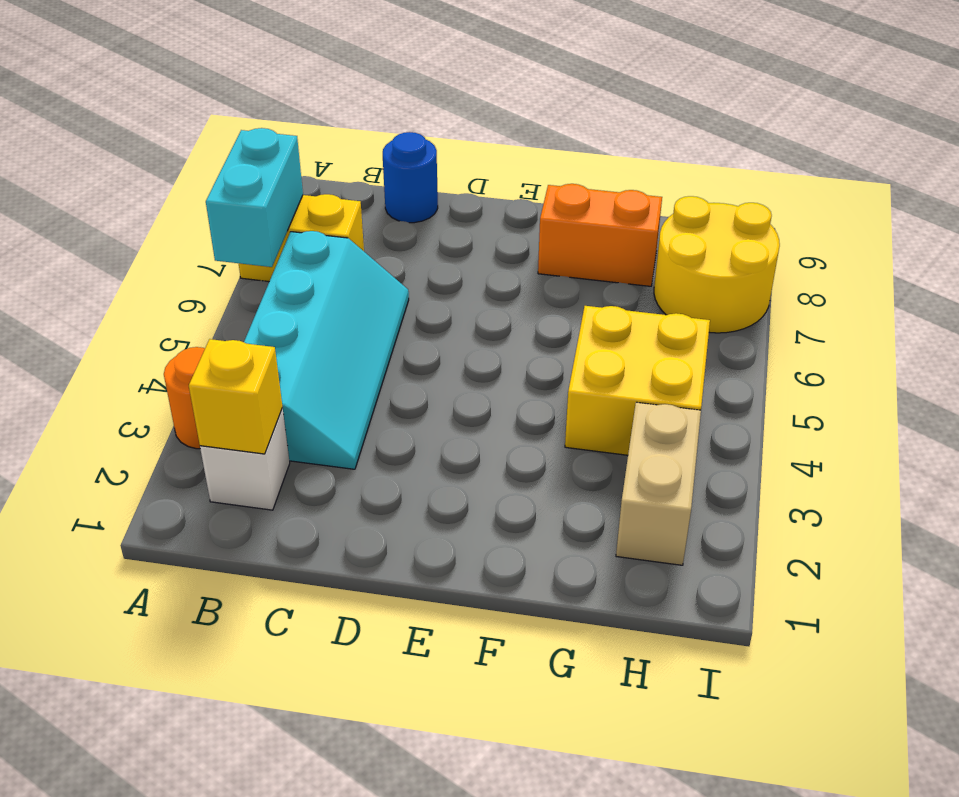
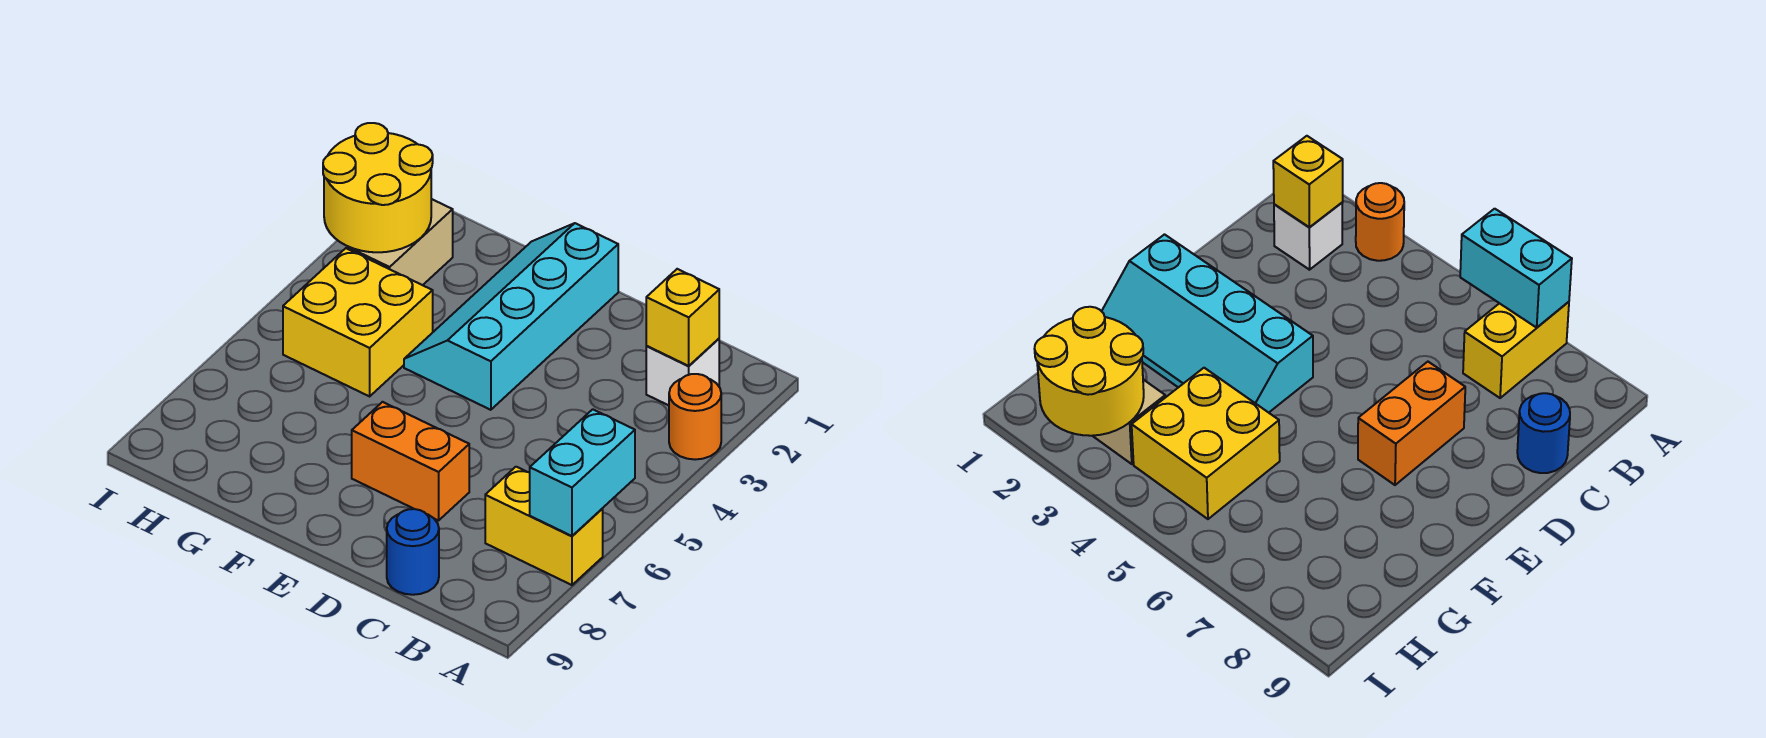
cyan 2x4 slope [244,231,409,469] -> cyan 2x4 slope moved to [404,223,618,410]
orange 1x2 brick [538,184,662,286] -> orange 1x2 brick moved to [352,402,469,520]
yellow 2x2 round brick [654,196,780,333] -> yellow 2x2 round brick moved to [323,123,433,252]

